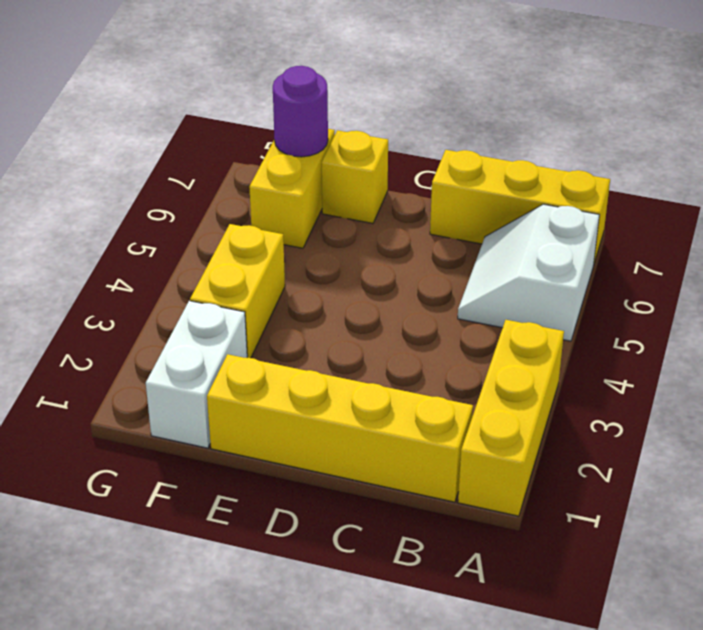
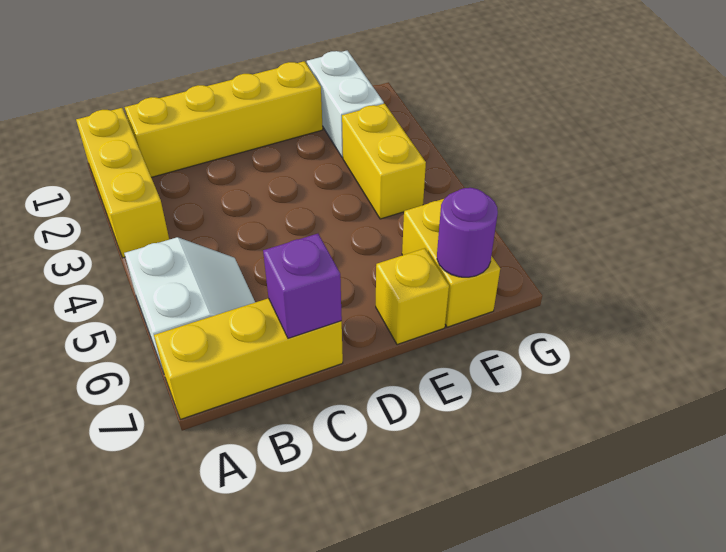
none -> purple 1x1 brick [263,234,342,338]

